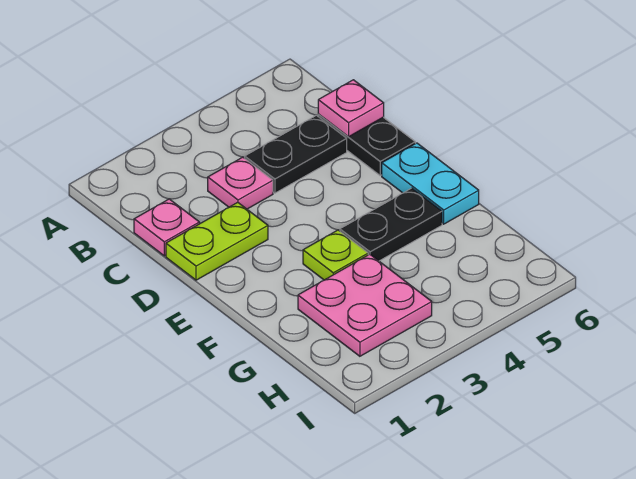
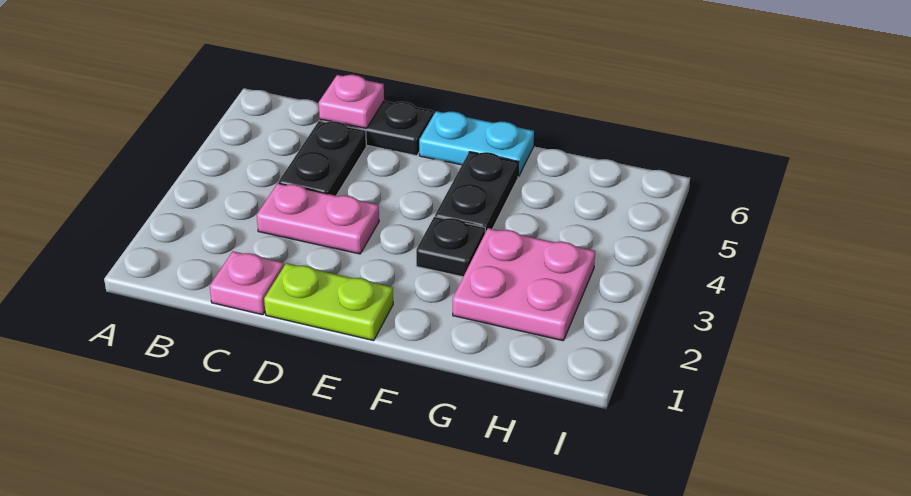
pink 1x1 plate [208,157,273,209] -> pink 1x2 plate [257,183,379,254]
lime 1x2 plate [166,202,268,280] -> lime 1x2 plate turned to [264,263,393,341]
lime 1x1 plate [303,230,368,280] -> black 1x1 plate [416,217,485,277]

